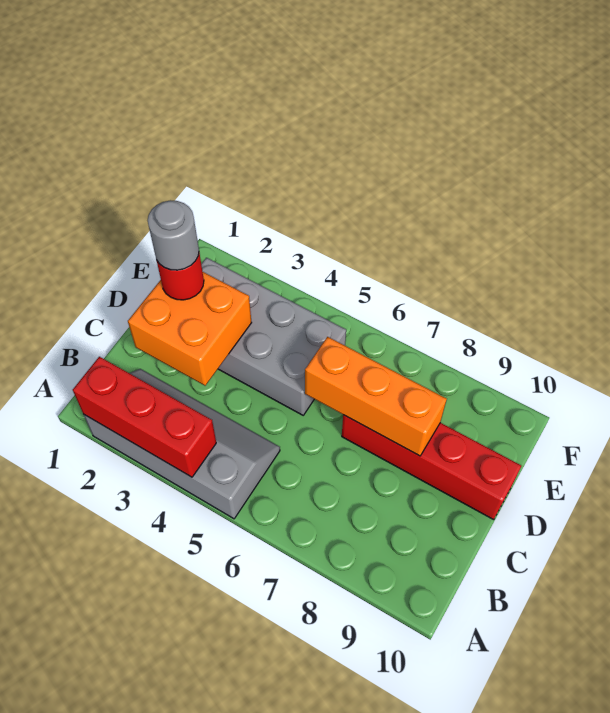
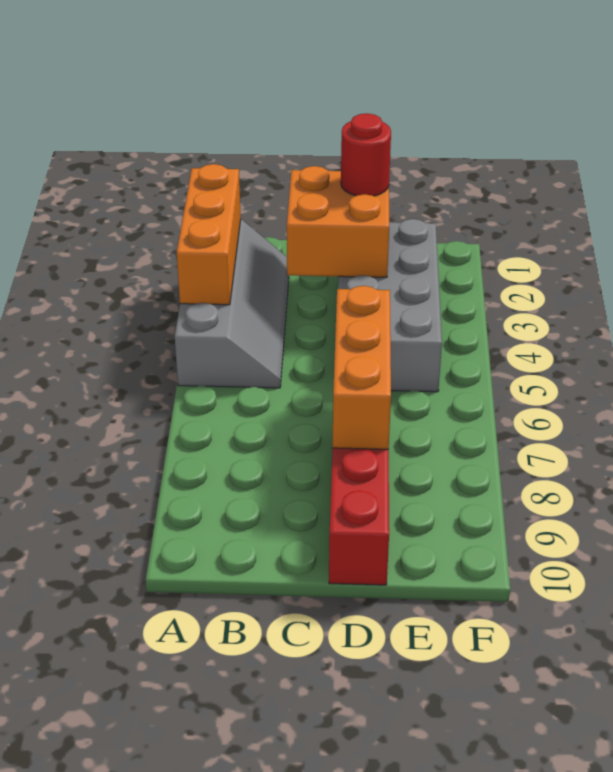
red 1x3 brick [73,357,216,477] -> orange 1x3 brick [177,164,241,305]
grey 1x1 round brick [148,200,199,270] -> none

